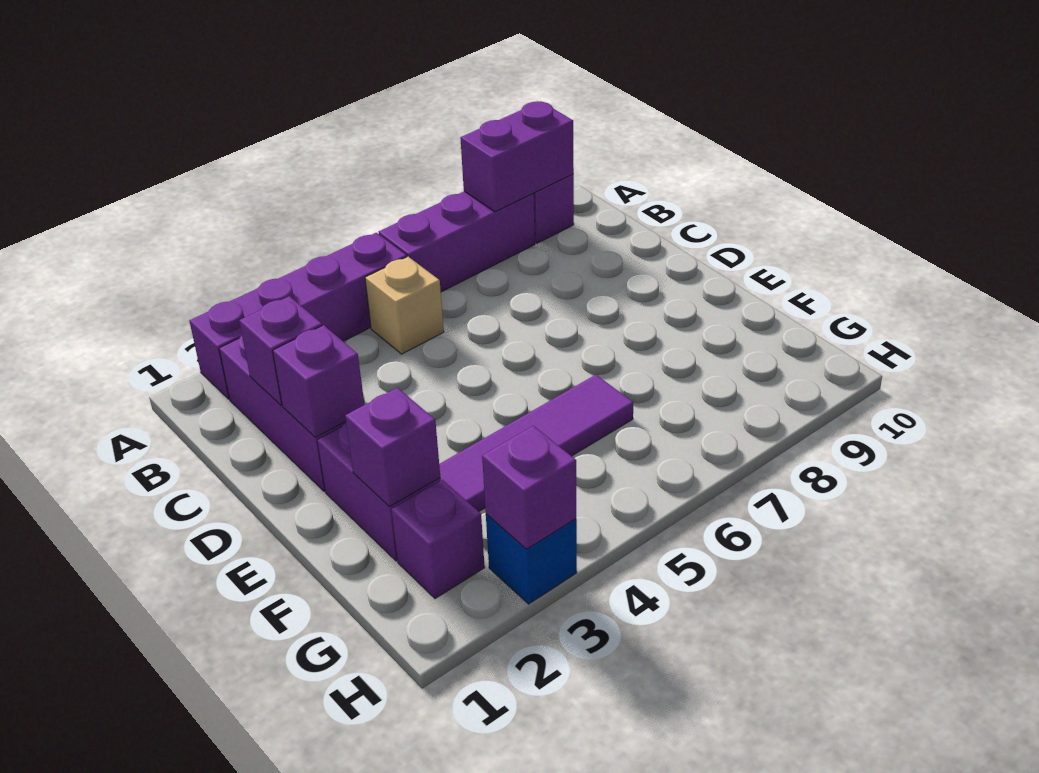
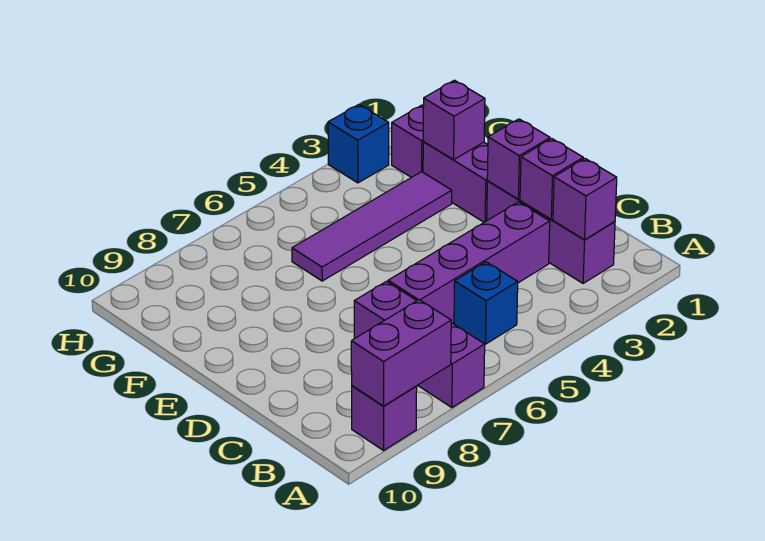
purple 1x4 brick [189,233,407,399] -> purple 1x4 brick moved to [388,202,550,323]
purple 1x3 brick [379,191,535,292] -> purple 1x3 brick turned to [354,281,485,408]
tan 1x1 brick [365,257,444,354] -> blue 1x1 brick [454,262,518,344]
purple 1x1 brick [482,426,576,549] -> purple 1x1 brick moved to [553,159,617,240]

